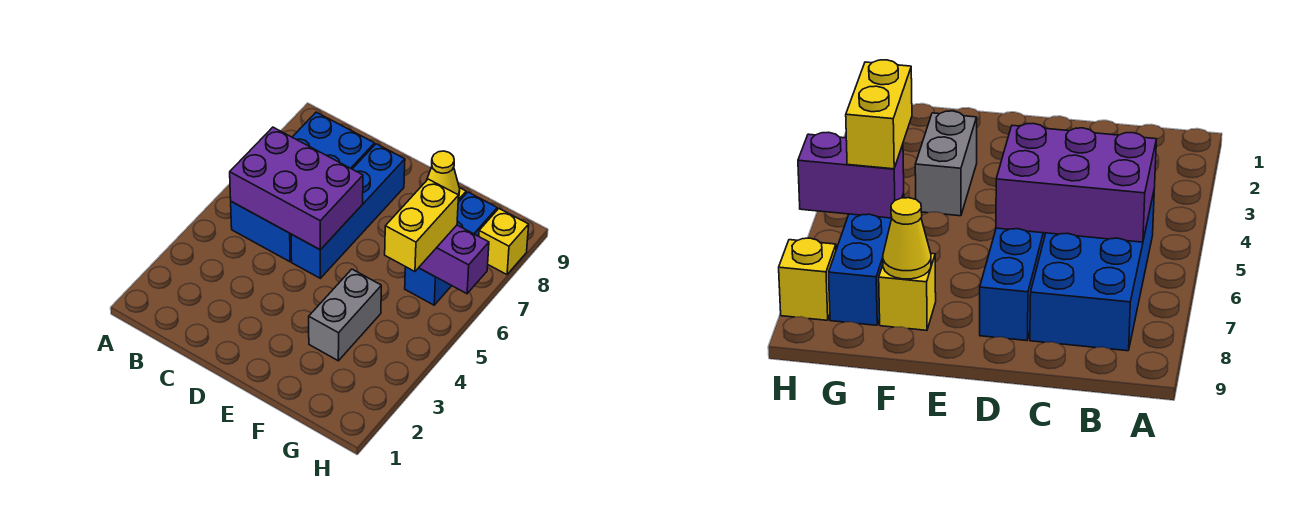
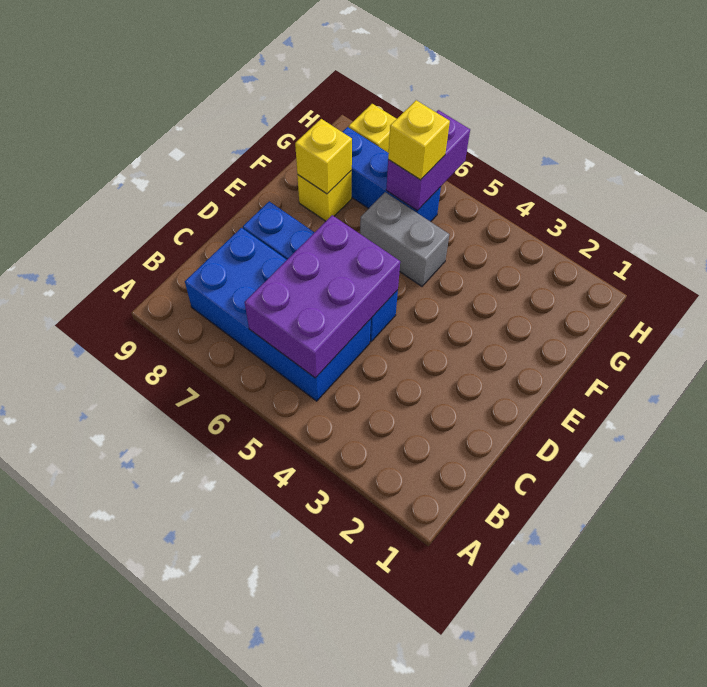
grey 1x2 brick [309,269,381,361] -> grey 1x2 brick moved to [360,192,449,286]
yellow 1x1 cone [427,151,460,198] -> yellow 1x1 brick [295,119,352,194]
yellow 1x2 brick [385,179,459,271] -> yellow 1x1 brick [388,100,450,180]

